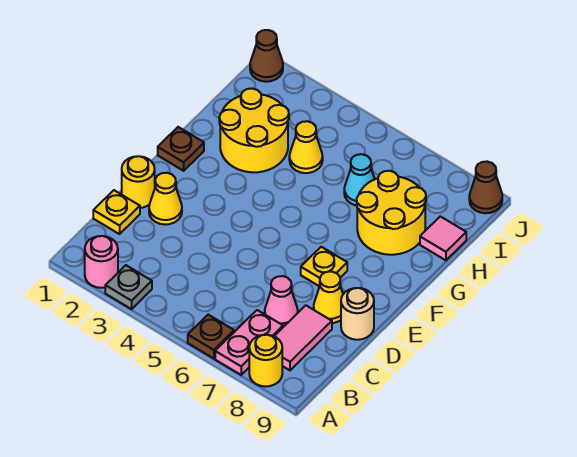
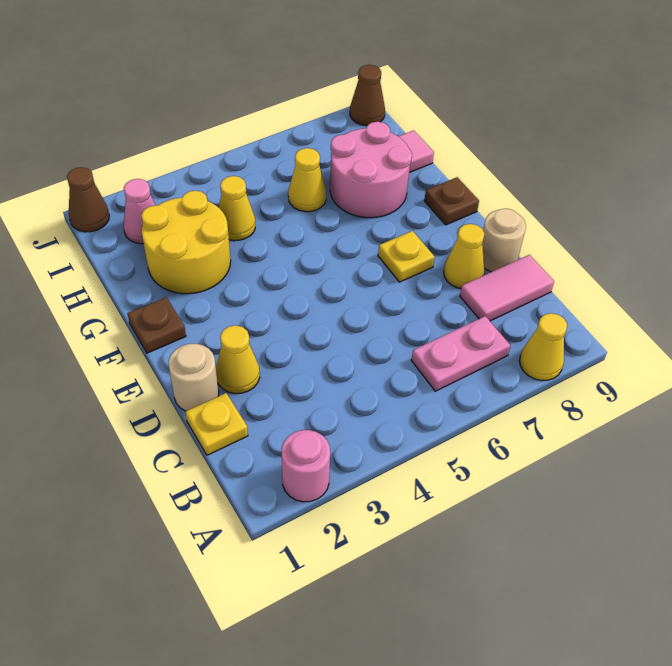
grey 1x1 plate [105,265,152,309] -> none
brown 1x1 plate [188,315,234,359] -> brown 1x1 plate moved to [424,177,479,225]
pink 1x2 plate [215,310,283,375] -> pink 1x2 plate turned to [411,316,510,391]
yellow 1x1 round brick [249,335,282,387] -> yellow 1x1 cone [519,313,567,381]
pink 1x2 tile [274,305,332,370] -> pink 1x2 tile turned to [460,255,554,321]
pink 1x1 cone [265,276,298,327] -> pink 1x1 cone moved to [123,179,155,244]
yellow 1x1 round brick [122,156,155,208] -> tan 1x1 round brick [169,344,219,411]
yellow 2x2 round brick [357,171,426,255] -> pink 2x2 round brick [330,122,412,218]
cyan 1x1 cone [344,154,375,206] -> yellow 1x1 cone [288,148,326,212]

